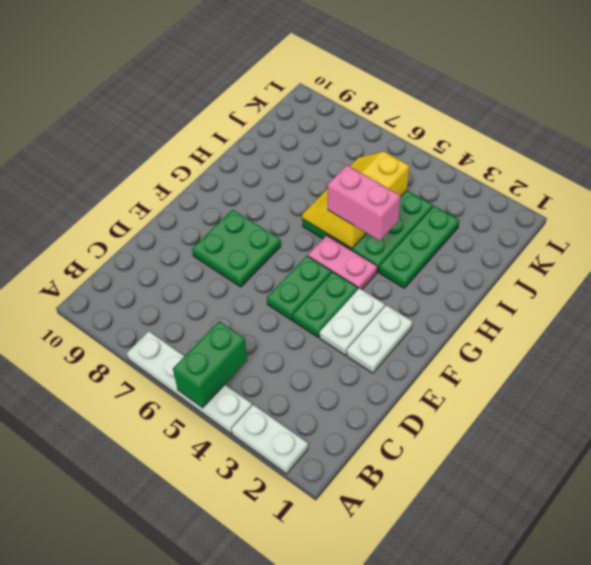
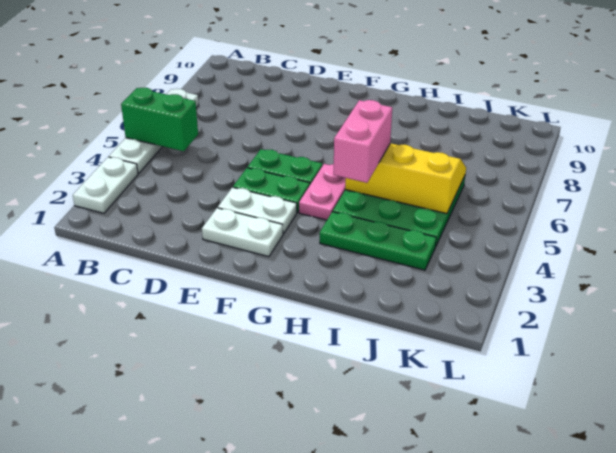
green 2x2 plate [192,210,281,287] -> none

